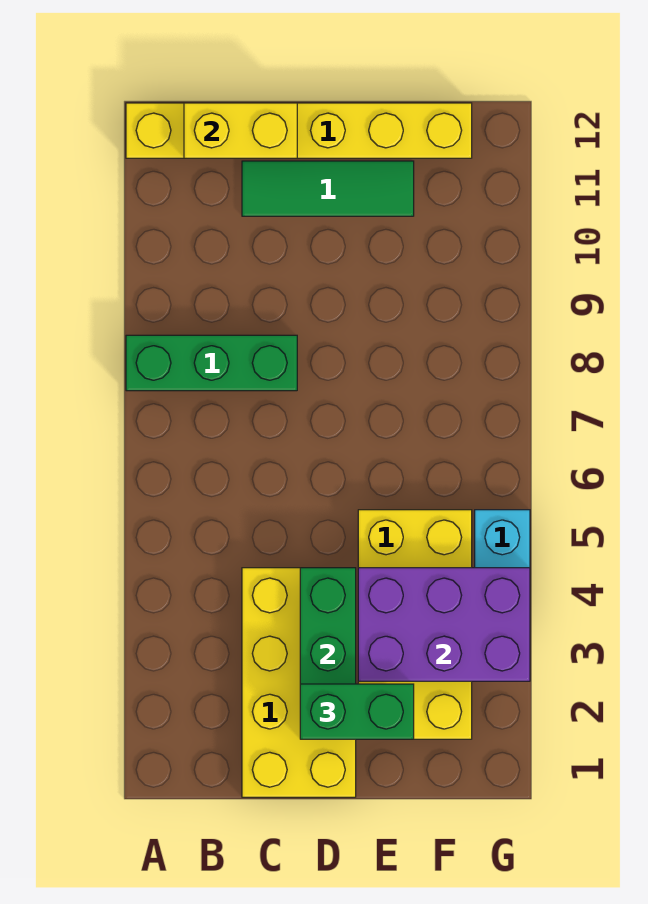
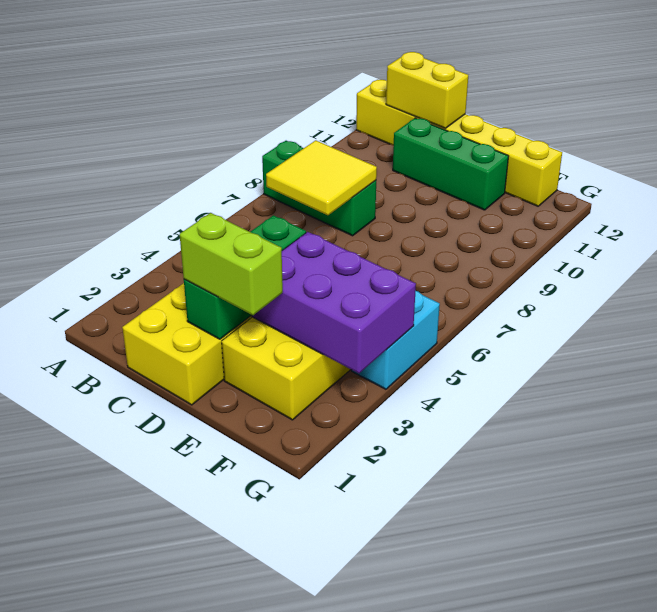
none -> yellow 2x2 tile [266,140,377,215]
green 1x3 tile [242,161,414,216] -> green 1x3 brick [393,118,509,210]
green 1x2 brick [300,684,414,739] -> lime 1x2 brick [180,213,283,315]

